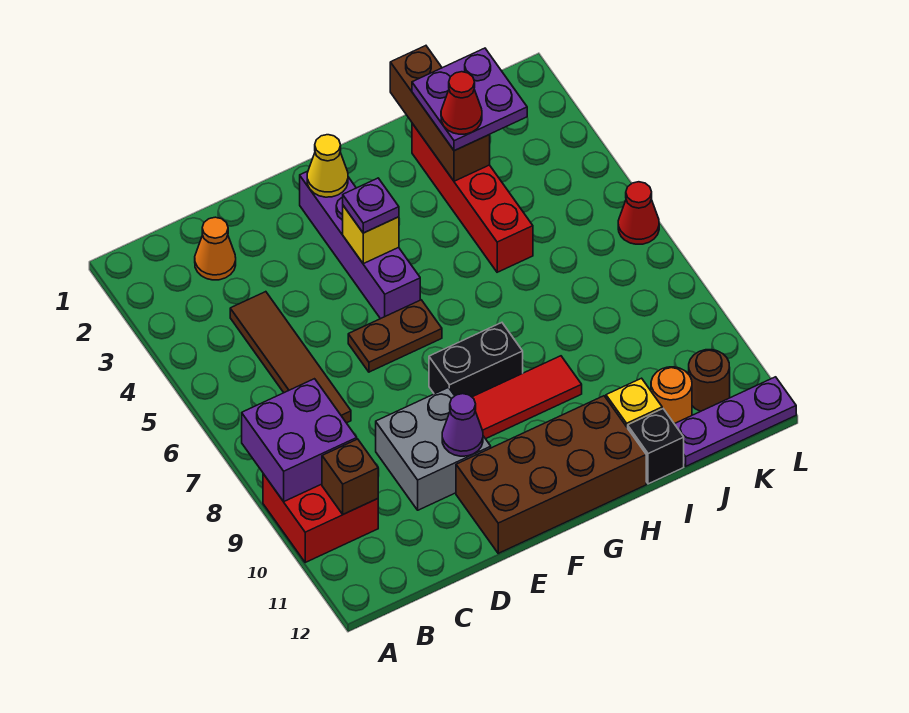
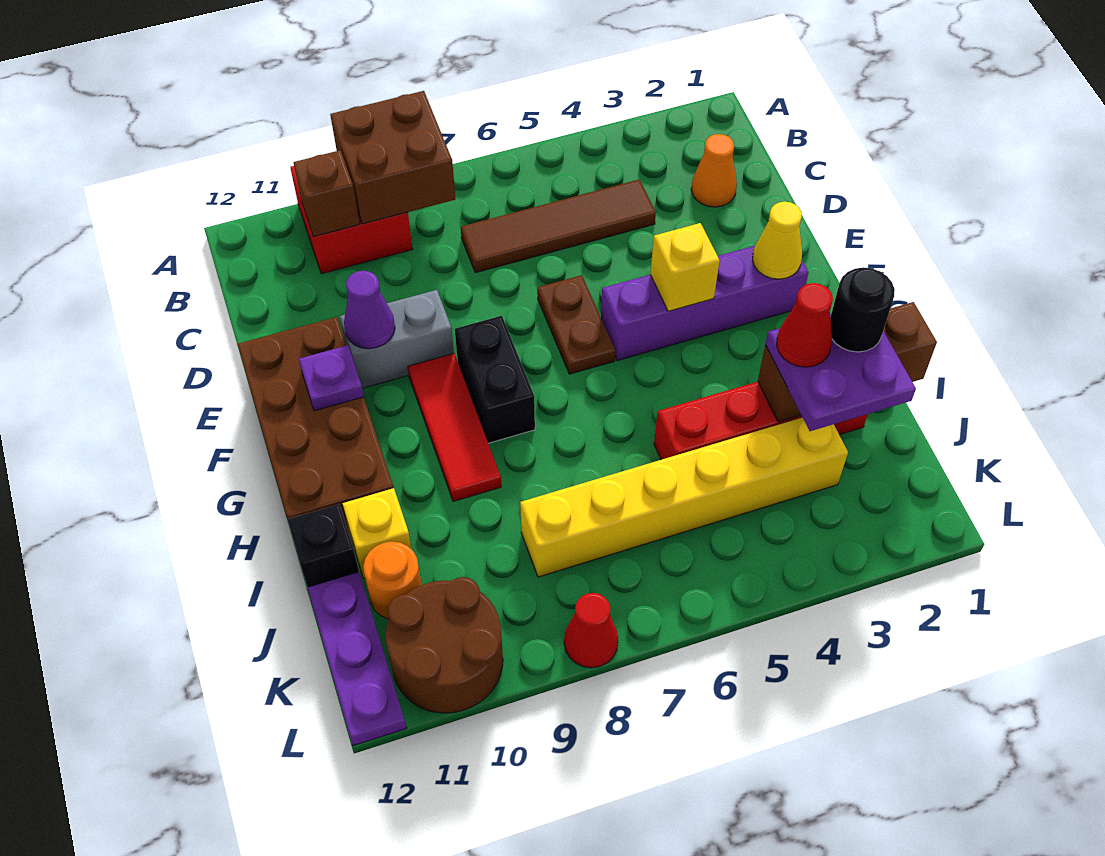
purple 2x2 brick [242,379,357,502] -> brown 2x2 brick [330,91,455,224]
grey 2x2 brick [376,388,491,510] -> grey 1x2 brick [340,290,454,388]
purple 1x1 plate [343,178,399,233] -> purple 1x1 plate moved to [299,345,364,411]
none -> black 1x1 round brick [830,267,895,352]
none -> yellow 1x6 brick [520,418,848,577]
brown 1x1 round brick [689,350,730,412] -> brown 2x2 round brick [386,577,503,713]
red 1x1 cone [618,182,659,244] -> red 1x1 cone moved to [564,593,618,668]

